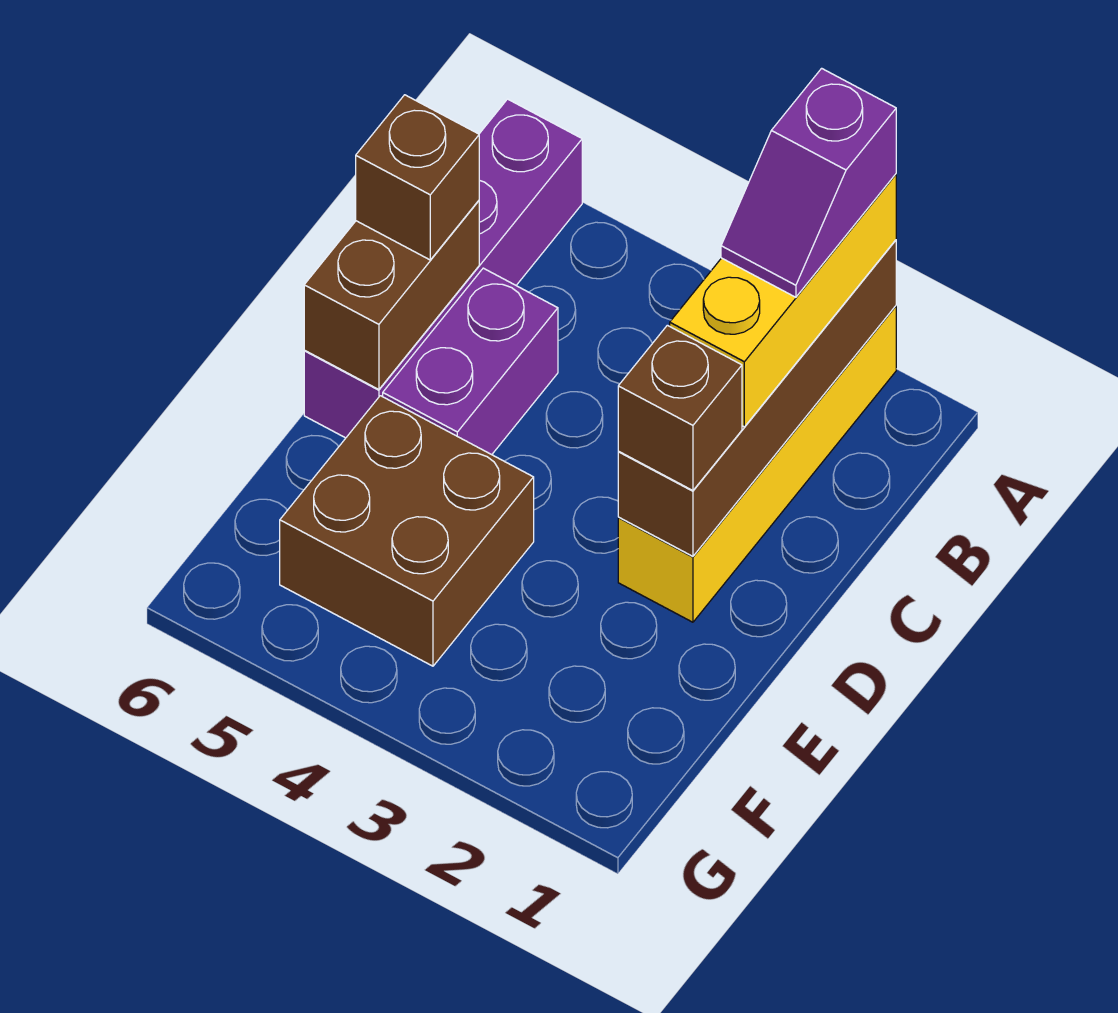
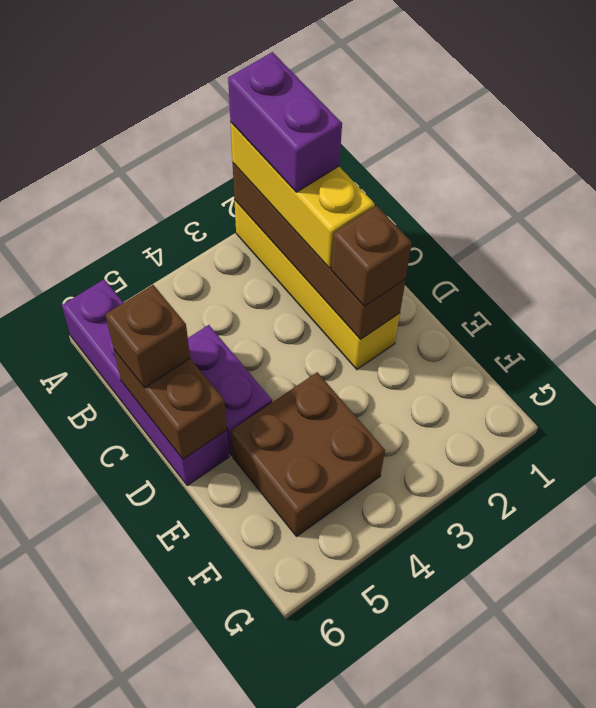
purple 1x2 slope [721,68,896,297] -> purple 1x2 brick [228,52,342,192]

